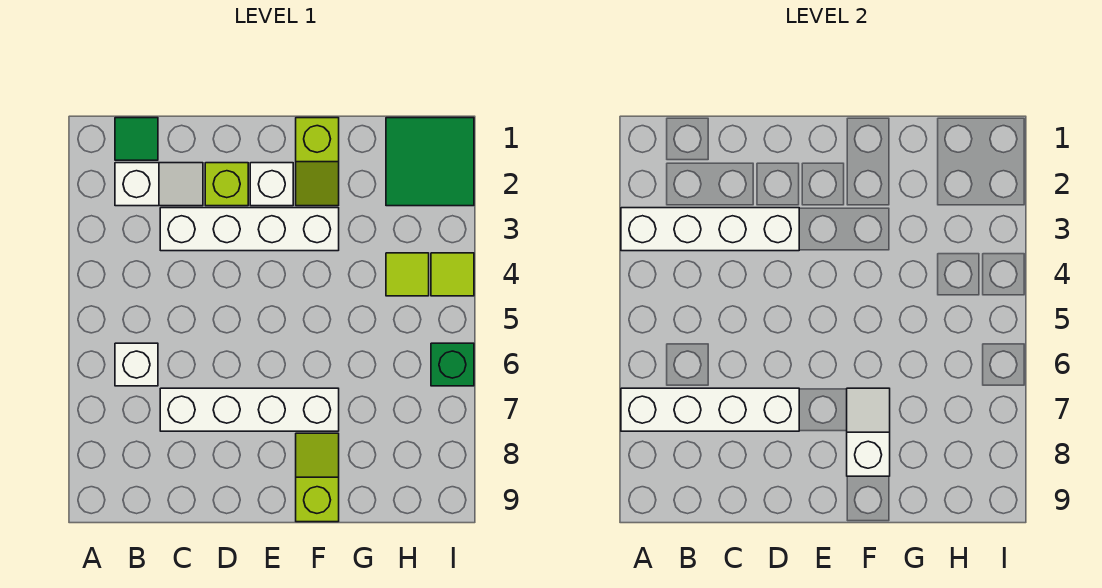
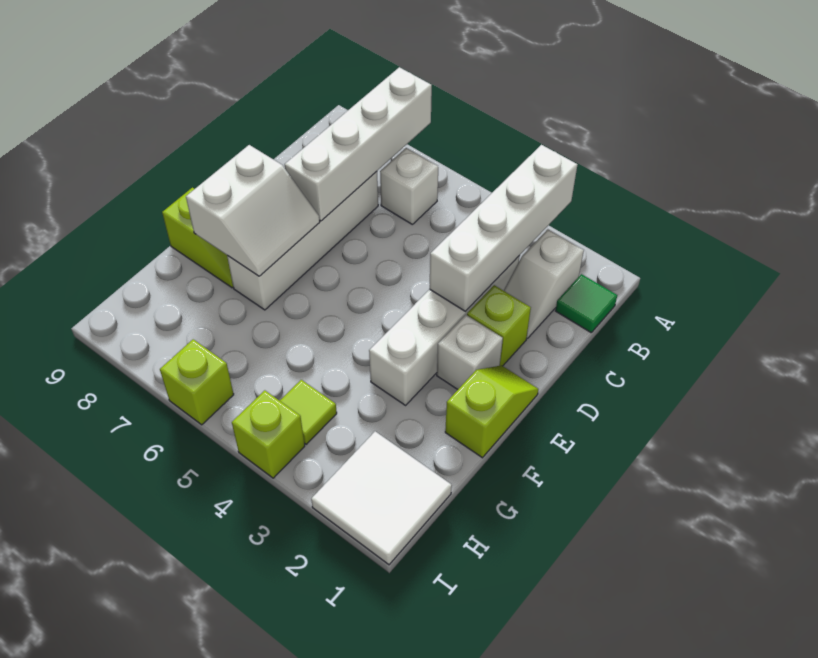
lime 1x2 slope [296,118,339,206] -> lime 1x2 slope turned to [445,365,538,458]
white 1x2 slope [847,388,890,476] -> white 2x2 slope [186,145,320,276]
green 2x2 tile [386,118,474,206] -> white 2x2 tile [311,431,452,565]
lime 1x1 tile [431,253,474,296] -> lime 1x1 brick [232,390,305,478]
green 1x1 brick [431,343,474,386] -> lime 1x1 brick [160,339,234,425]

